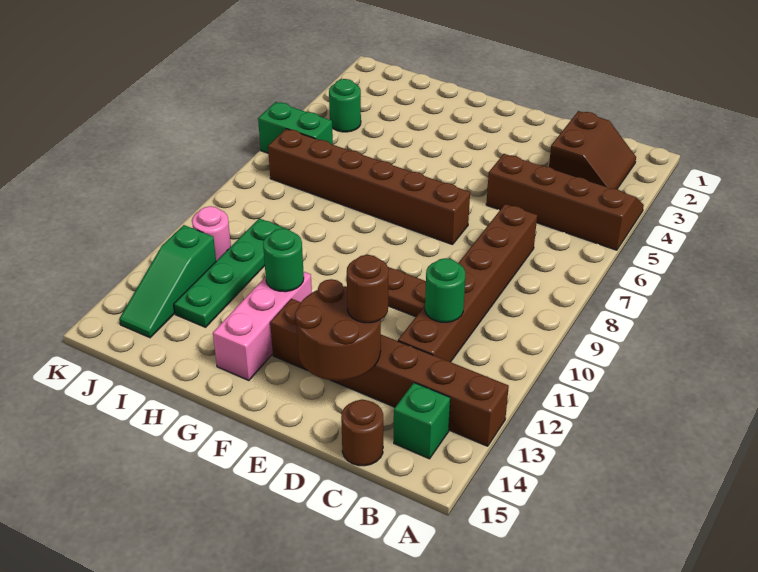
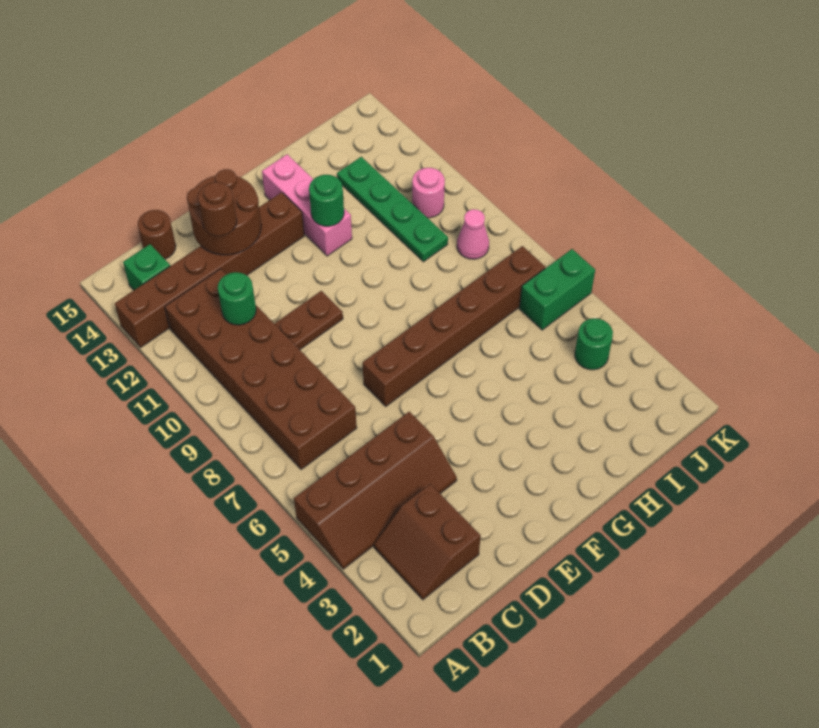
brown 1x6 brick [398,204,537,362] -> brown 2x6 brick [165,269,357,469]
none -> pink 1x1 cone [457,209,489,259]
green 1x3 slope [119,225,216,338] -> none

